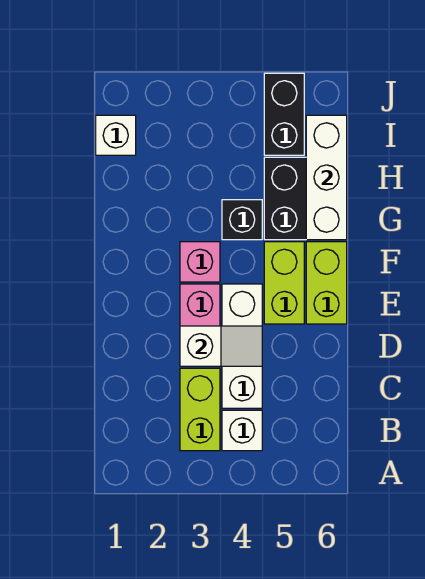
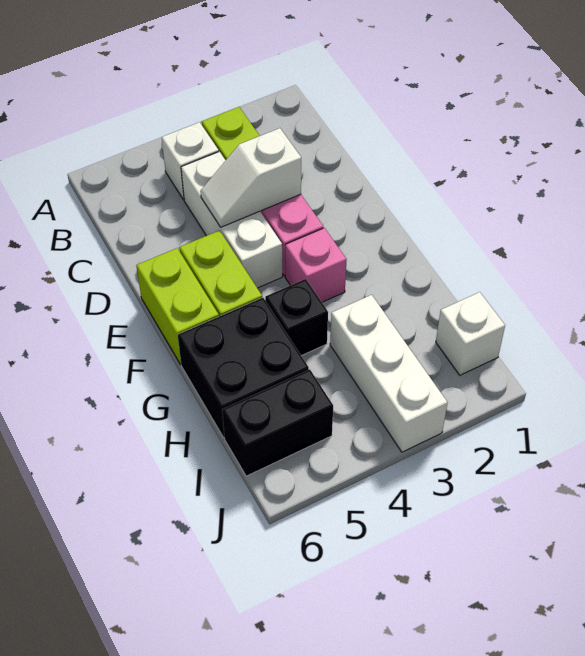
white 1x3 brick [306,115,347,240] -> white 1x3 brick moved to [330,295,448,452]
black 1x2 brick [264,73,304,155] -> black 1x2 brick turned to [222,369,333,476]

